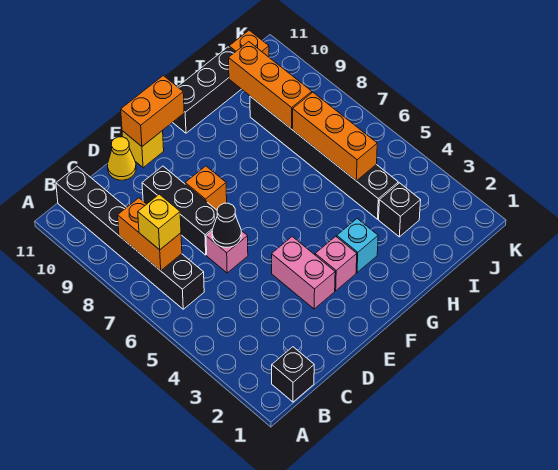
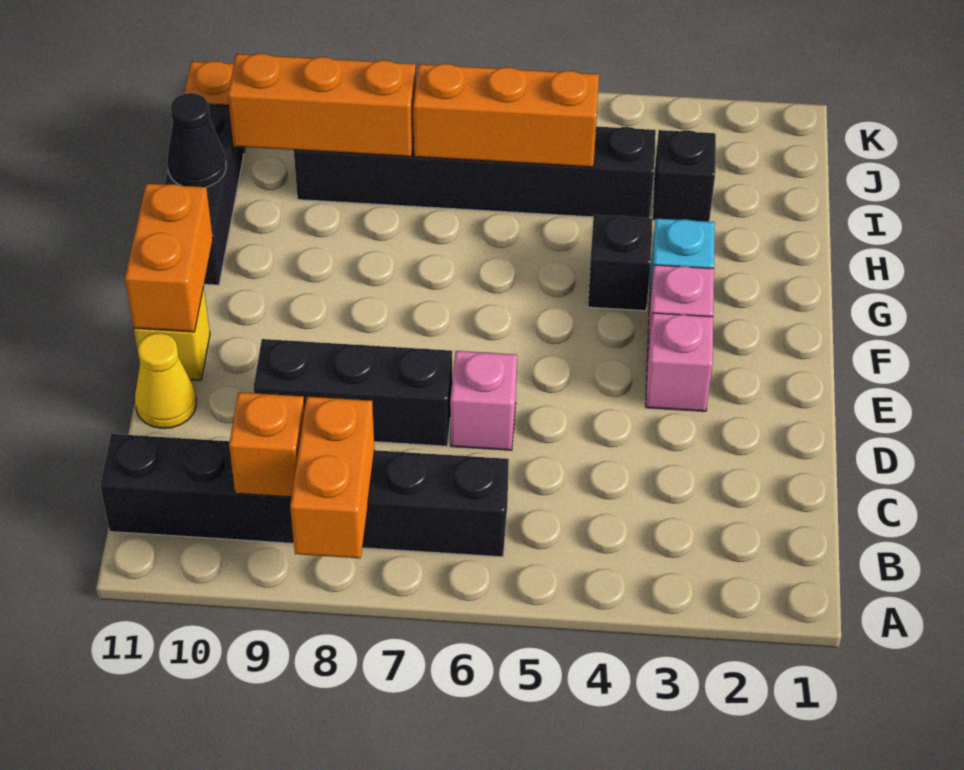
black 1x1 brick [272,347,314,402] -> black 1x1 brick moved to [588,215,653,311]
orange 1x2 brick [118,198,182,271] -> orange 1x2 brick turned to [290,397,375,558]
yellow 1x1 brick [138,194,181,250] -> none
black 1x1 cone [212,203,241,247] -> black 1x1 cone moved to [167,93,226,187]
pink 1x2 brick [272,237,335,309] -> pink 1x1 brick [646,313,713,411]
orange 1x1 brick [185,166,227,210] -> orange 1x1 brick moved to [229,392,305,497]

